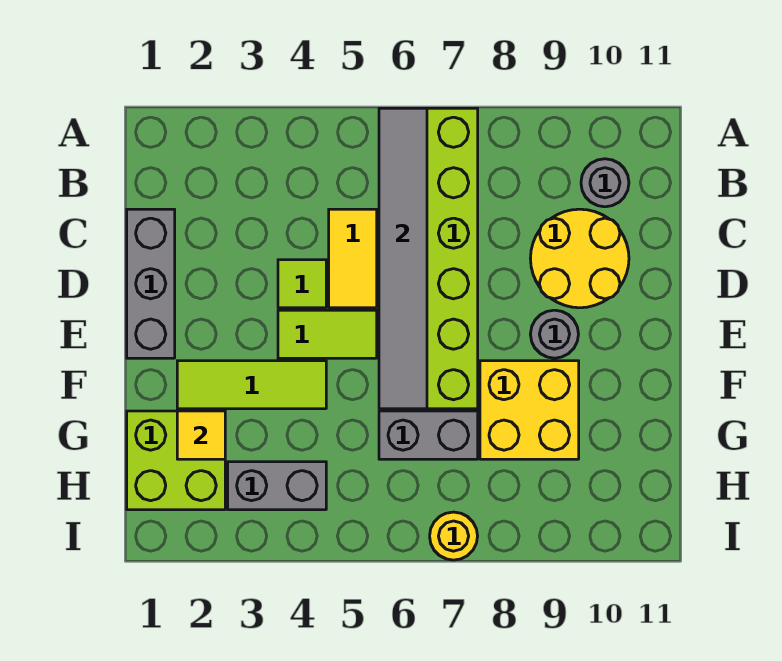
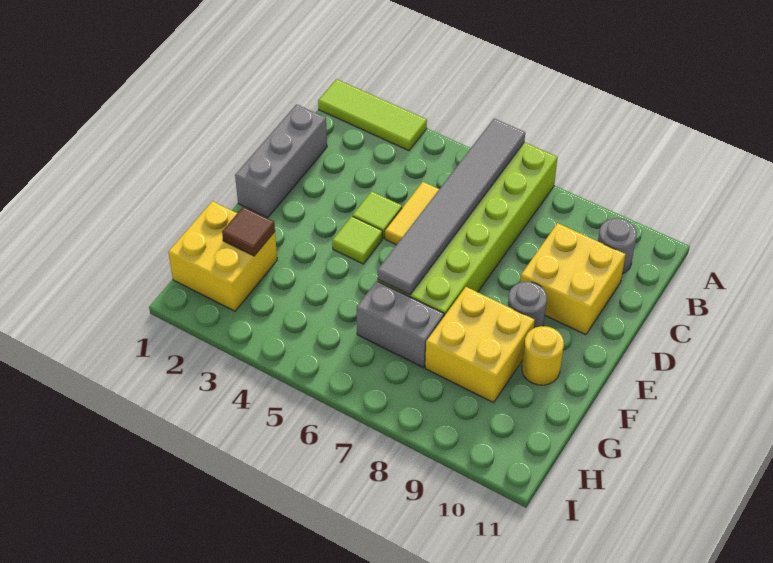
yellow 2x2 round brick [531,209,629,308] -> yellow 2x2 brick [520,223,626,335]
lime 1x2 tile [278,310,377,358] -> lime 1x1 tile [332,216,382,264]
lime 1x3 tile [177,361,326,409] -> lime 1x3 tile moved to [318,79,427,151]
lime 2x2 brick [127,411,225,510] -> yellow 2x2 brick [168,201,277,311]
yellow 1x1 tile [177,411,225,459] -> brown 1x1 tile [222,207,275,256]
grey 1x2 brick [228,462,326,510] -> none
yellow 1x1 round brick [430,512,478,560] -> yellow 1x1 round brick moved to [522,326,564,385]

